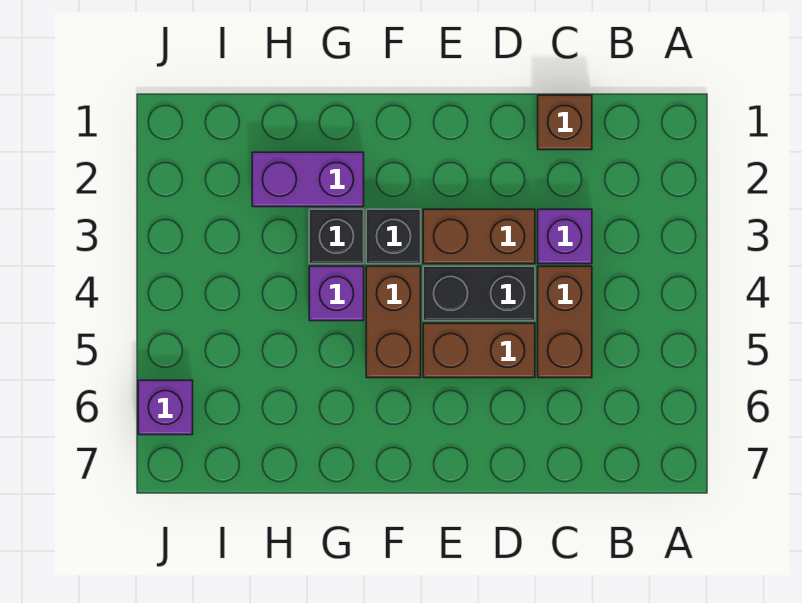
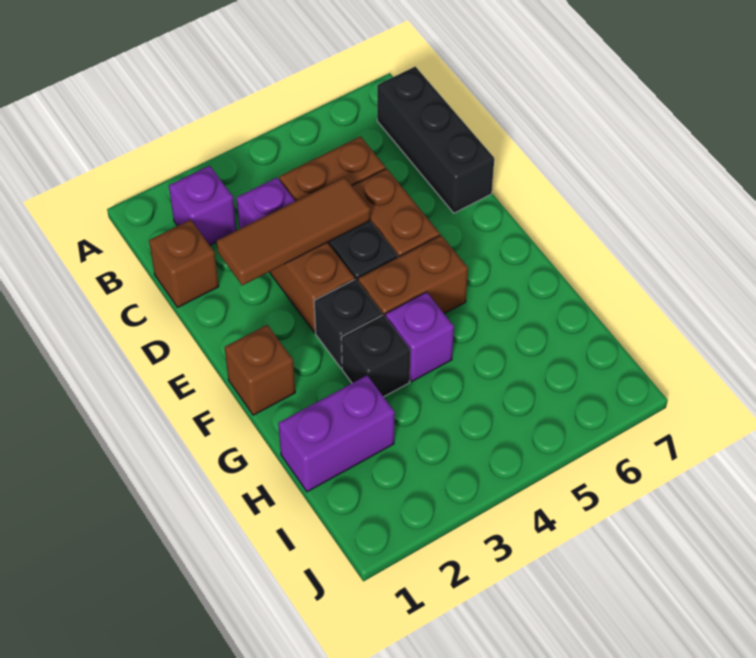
none -> black 1x3 brick [377,67,494,213]
none -> brown 1x3 tile [217,177,370,285]
none -> brown 1x1 brick [225,325,295,415]
purple 1x2 brick [252,152,364,207] -> purple 1x2 brick turned to [278,376,395,492]
purple 1x1 brick [138,380,193,435] -> purple 1x1 brick moved to [169,166,237,245]

